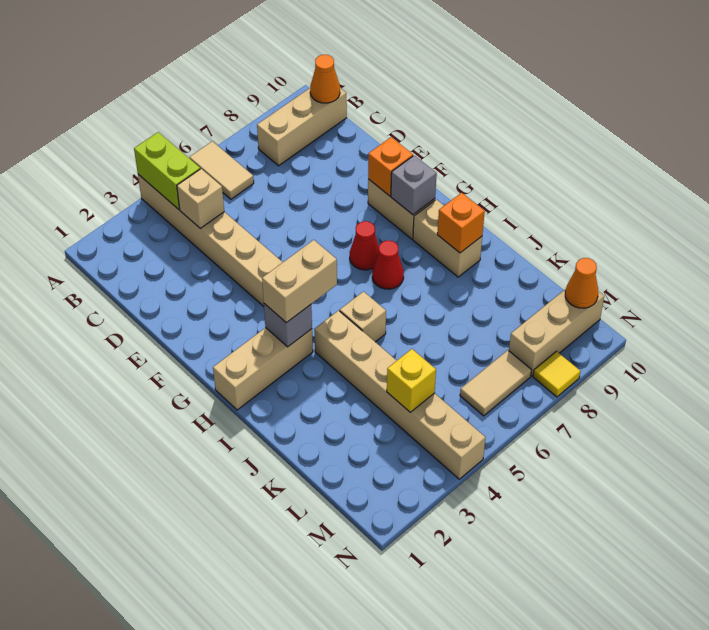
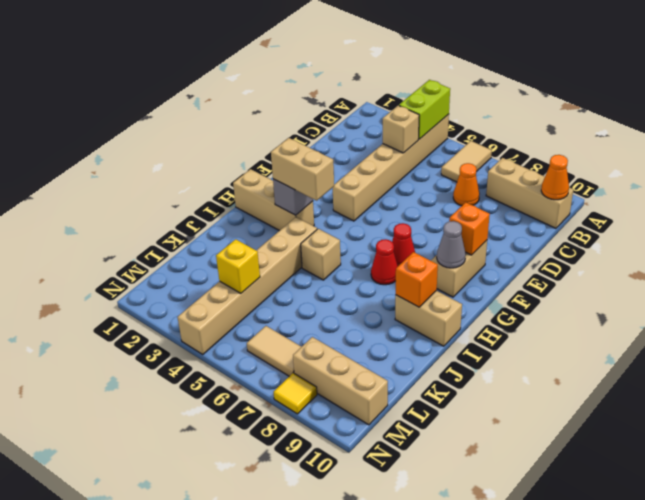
grey 1x1 brick [391,155,437,215] -> grey 1x1 cone [437,221,466,268]
tan 1x2 brick [413,199,482,277] -> tan 1x2 brick turned to [395,291,462,346]
orange 1x1 cone [565,258,598,308] -> orange 1x1 cone moved to [453,163,480,206]

